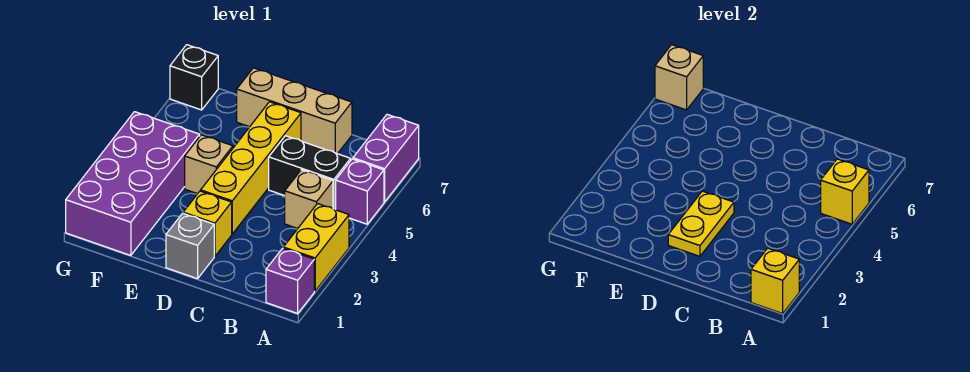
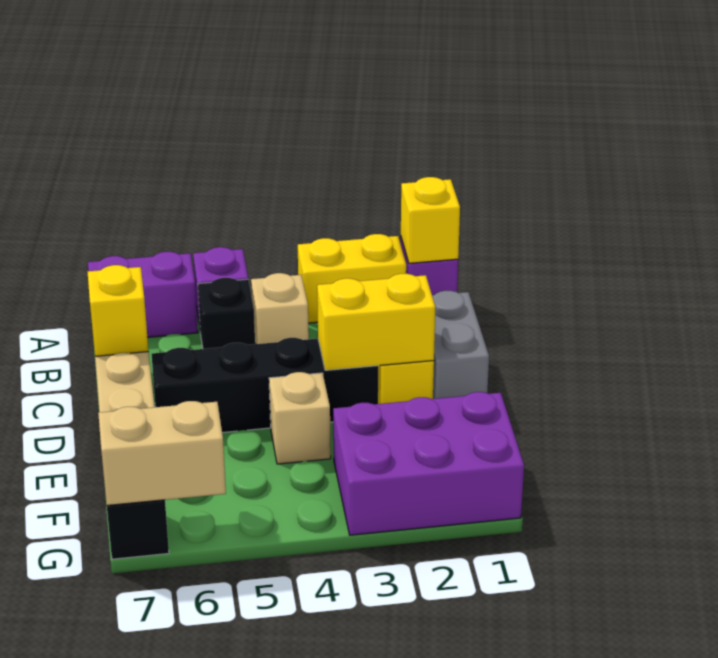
yellow 1x1 brick [821,159,869,224] -> yellow 1x1 brick moved to [88,265,148,356]
black 1x2 brick [269,136,351,210] -> black 1x1 brick [198,278,255,349]
grey 1x1 brick [166,213,214,279] -> grey 1x2 brick [432,291,489,399]
yellow 1x2 plate [668,191,734,256] -> yellow 1x2 brick [317,274,435,370]
yellow 1x4 brick [201,102,301,234] -> black 1x4 brick [152,338,378,433]
purple 2x4 brick [66,112,200,255] -> purple 2x3 brick [333,392,524,535]
tan 1x1 brick [655,45,703,110] -> tan 1x2 brick [98,401,226,505]

